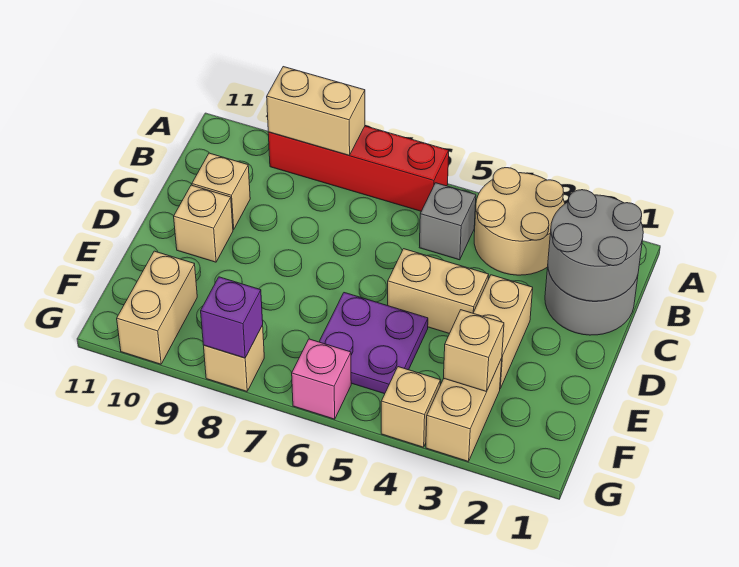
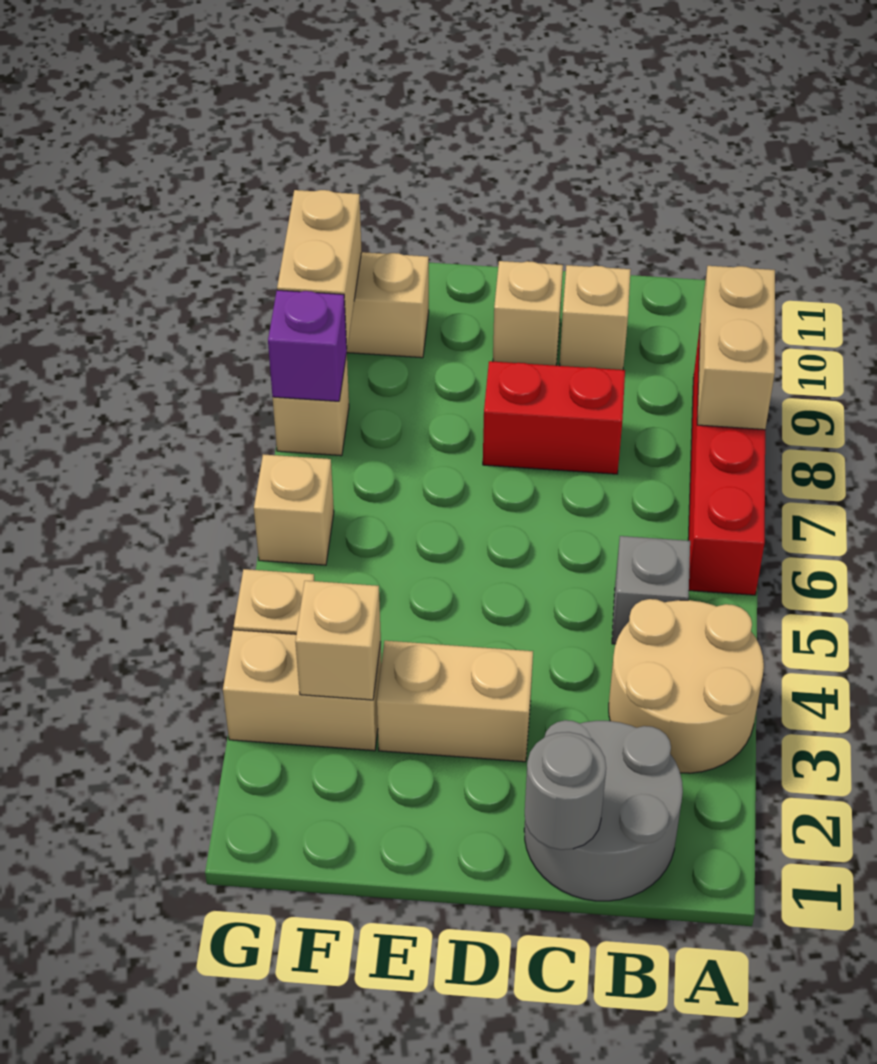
grey 2x2 round brick [548,190,643,301] -> grey 1x1 round brick [525,732,606,850]
none -> red 1x2 brick [483,361,625,474]
tan 1x2 brick [388,249,489,333] -> tan 1x2 brick moved to [277,190,362,346]
purple 2x2 plate [319,293,428,394] -> none
pink 1x1 brick [292,339,351,419] -> tan 1x1 brick [254,454,334,565]

